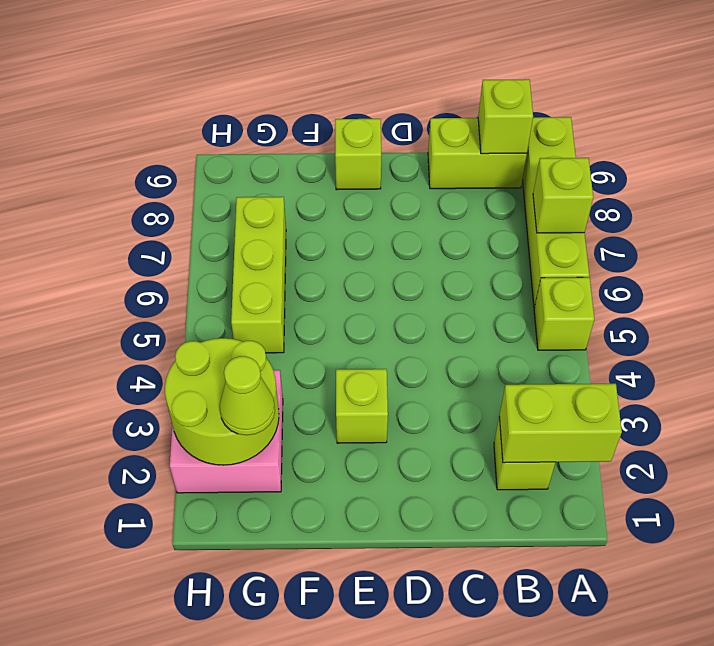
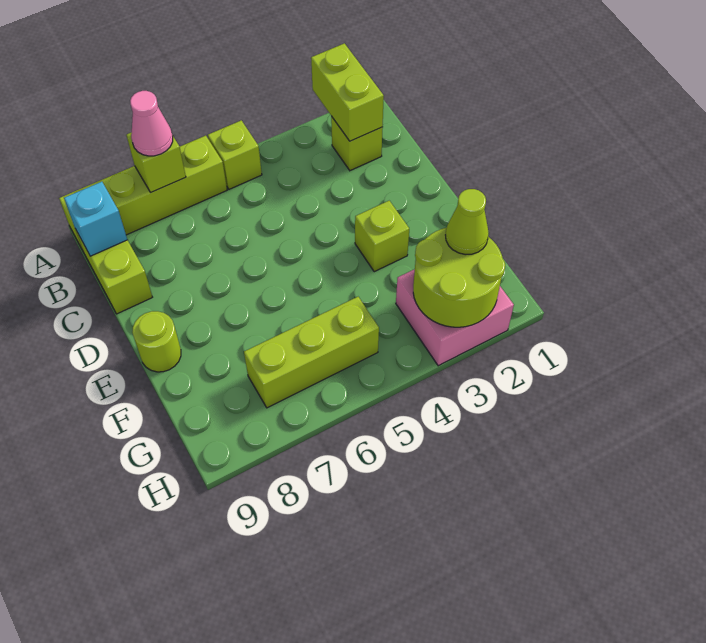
none -> pink 1x1 cone [130,91,173,156]
lime 1x1 brick [478,79,533,154] -> cyan 1x1 brick [64,182,127,256]
lime 1x1 brick [335,119,381,190] -> lime 1x1 round brick [132,311,181,372]

